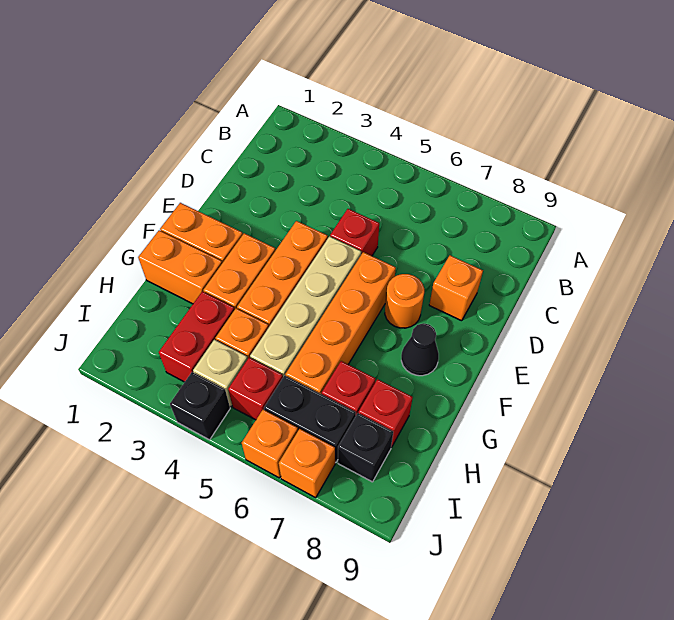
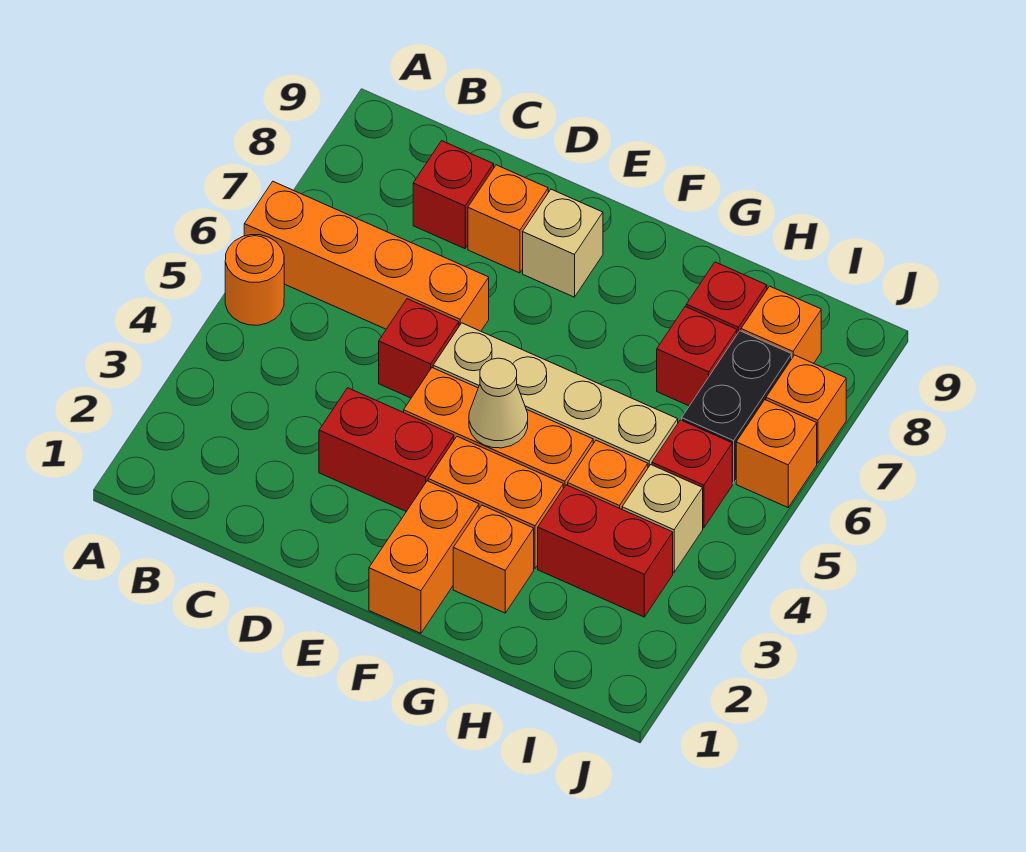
none -> red 1x1 brick [413,141,494,249]
none -> red 1x2 brick [319,388,454,512]
orange 1x4 brick [285,252,396,394] -> orange 1x4 brick moved to [244,182,489,331]
orange 1x1 round brick [385,274,424,328] -> orange 1x1 round brick moved to [225,235,284,325]
none -> tan 1x1 brick [523,189,603,297]
none -> tan 1x1 cone [469,358,528,448]
black 1x1 cone [401,323,439,376] -> none
orange 1x2 brick [138,230,222,304] -> orange 1x1 brick [453,505,534,613]
black 1x1 brick [338,413,393,482] -> orange 1x1 brick [741,286,821,363]
black 1x1 brick [170,372,230,440] -> none

